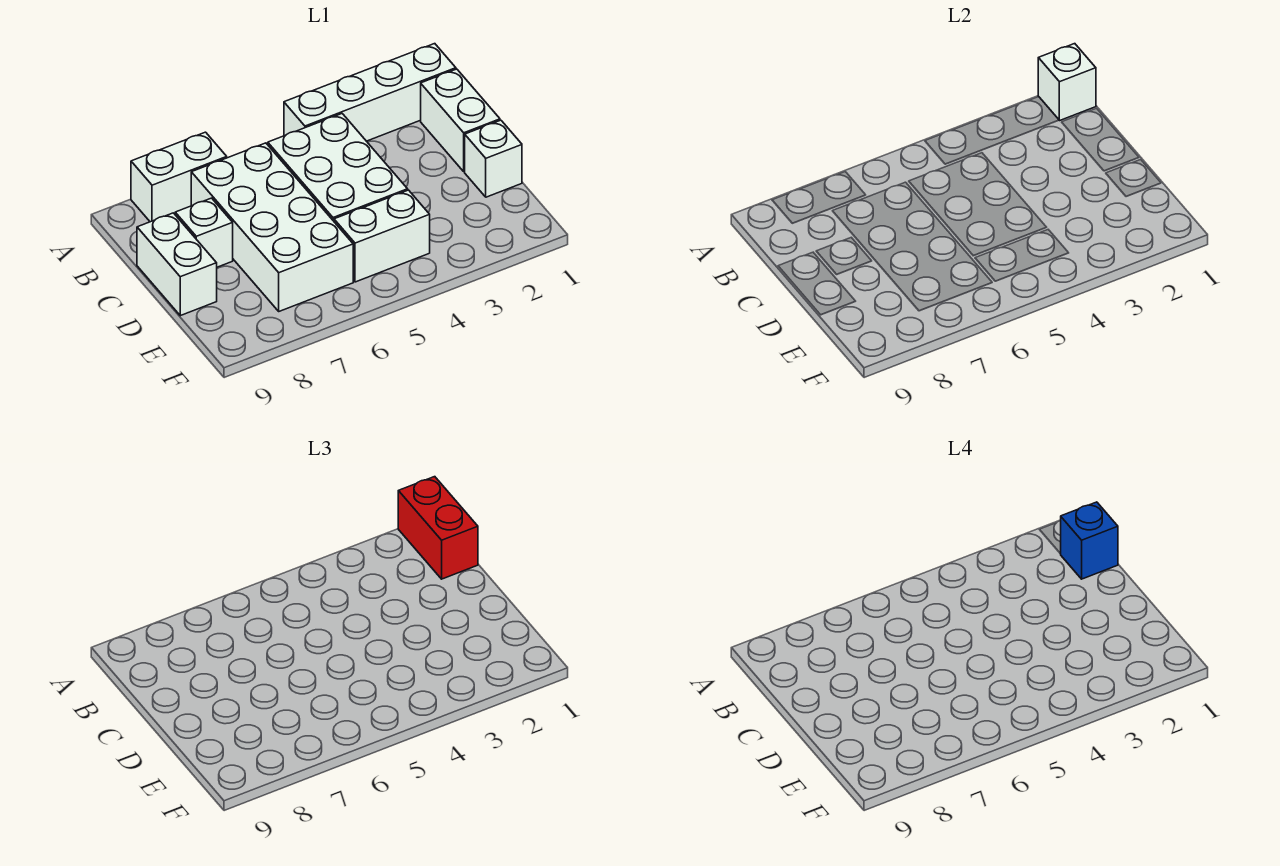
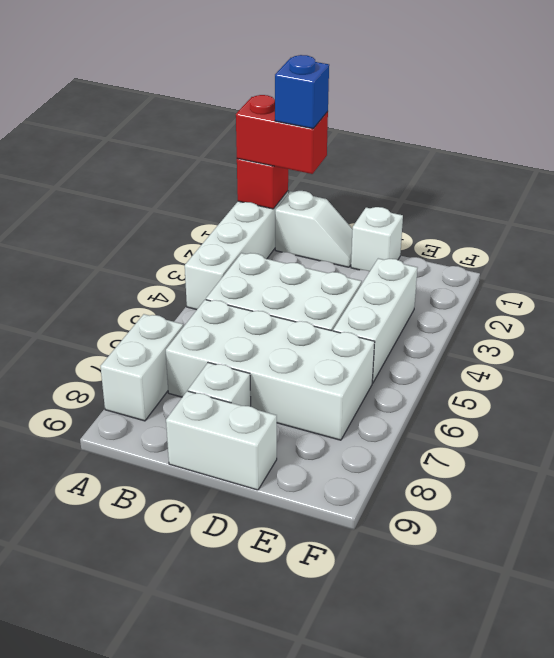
white 1x1 brick [1038,44,1096,121] -> red 1x1 brick [237,159,288,209]
white 1x2 brick [421,69,500,172] -> white 1x2 slope [275,191,353,267]
white 1x2 brick [334,190,430,282] -> white 1x3 brick [333,258,417,383]

